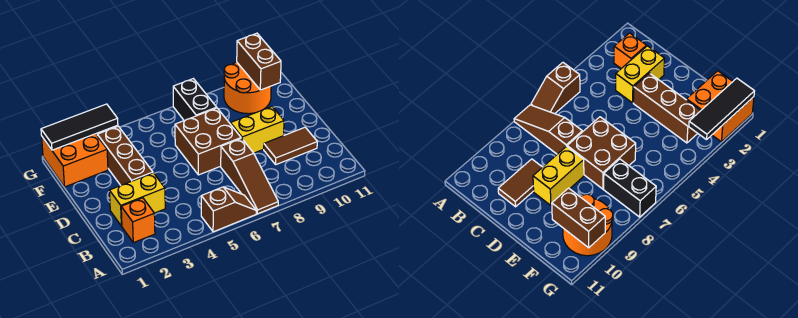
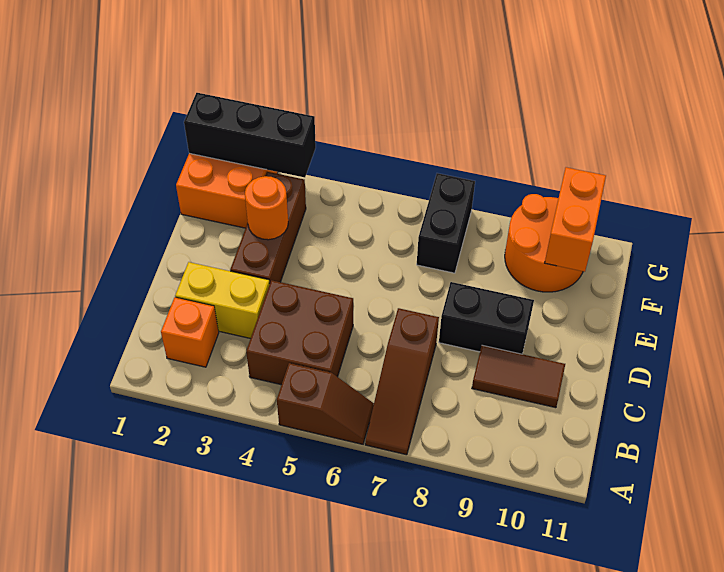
brown 2x2 brick [175,108,241,175] -> brown 2x2 brick moved to [246,280,353,385]
yellow 1x2 brick [230,107,284,153] -> black 1x2 brick [439,282,534,354]
none -> orange 1x1 round brick [245,176,288,240]
brown 1x2 brick [237,33,281,90] -> orange 1x2 brick [545,167,606,272]
black 1x3 tile [41,104,118,150] -> black 1x3 brick [184,93,316,178]

